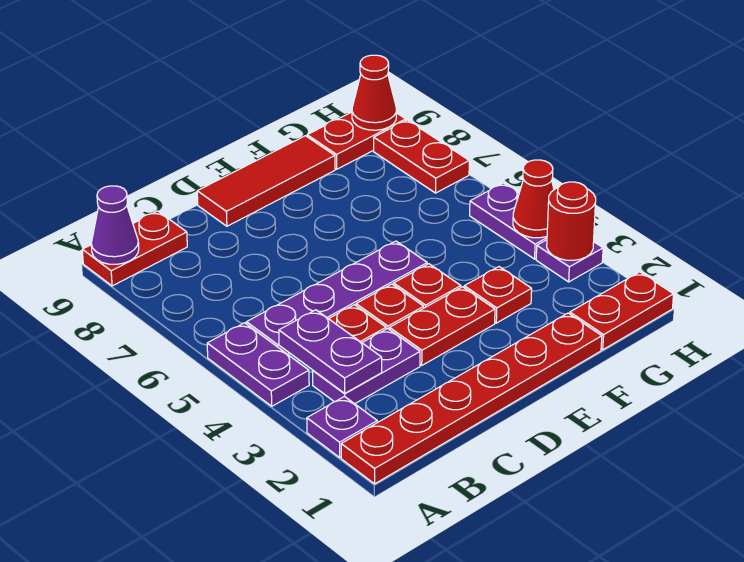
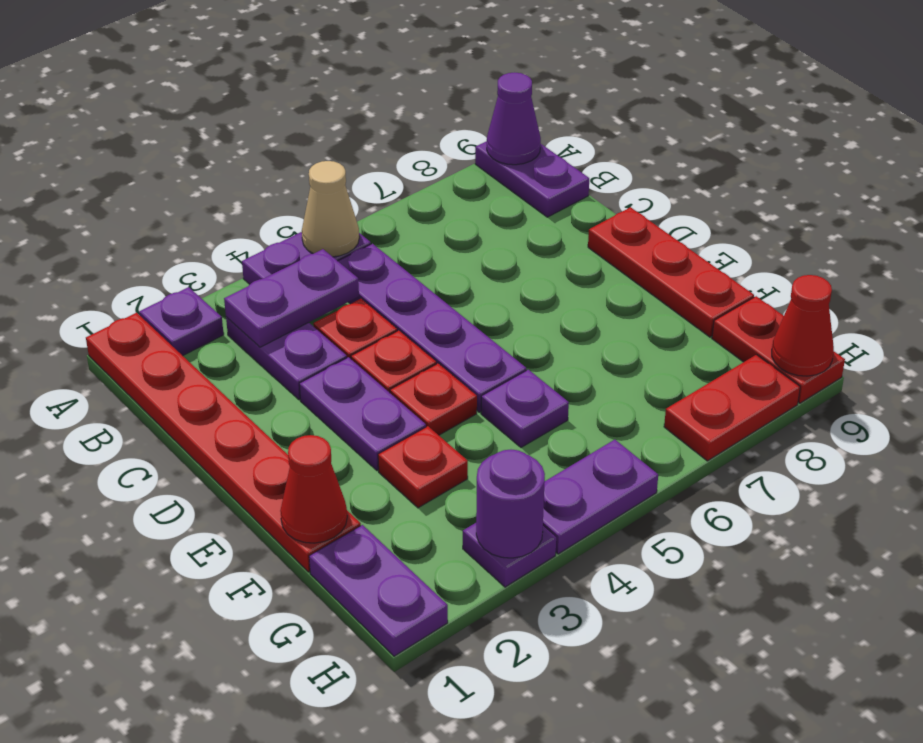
none -> tan 1x1 cone [302,161,359,257]
red 1x2 plate [82,211,187,286] -> purple 1x2 plate [475,141,589,217]
red 1x2 plate [390,287,495,365] -> purple 1x2 plate [299,357,426,470]
red 1x3 tile [197,136,335,226] -> red 1x3 plate [588,207,754,337]
none -> purple 1x1 plate [481,370,569,447]
red 1x2 plate [570,272,674,350] -> purple 1x2 plate [309,525,448,656]
red 1x1 round brick [547,182,596,260] -> purple 1x1 round brick [476,450,545,558]
red 1x1 cone [513,160,554,238] -> red 1x1 cone moved to [280,435,347,543]

